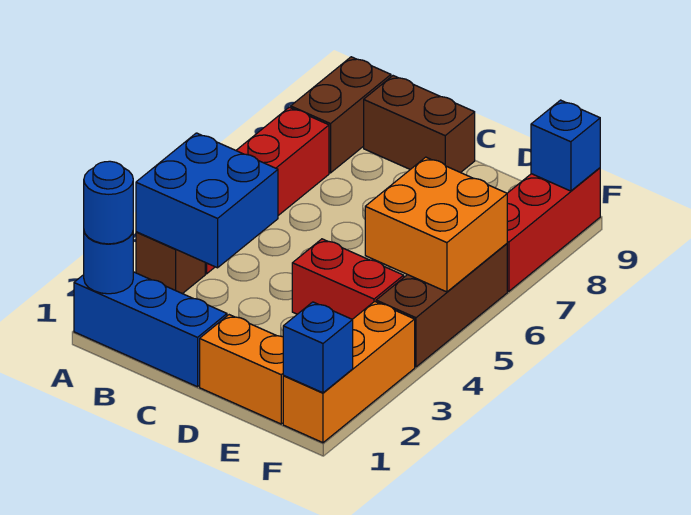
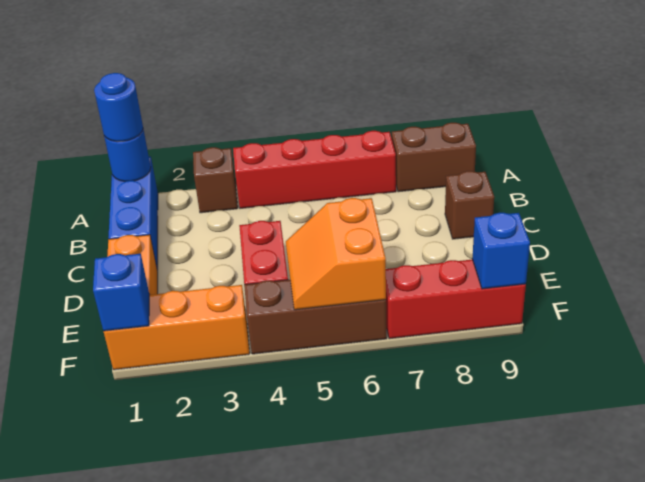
blue 2x2 brick [136,133,278,268] -> none
brown 1x2 brick [364,76,475,173] -> brown 1x1 brick [445,171,494,239]
orange 2x2 brick [365,157,507,292] -> orange 2x2 slope [286,198,386,310]

